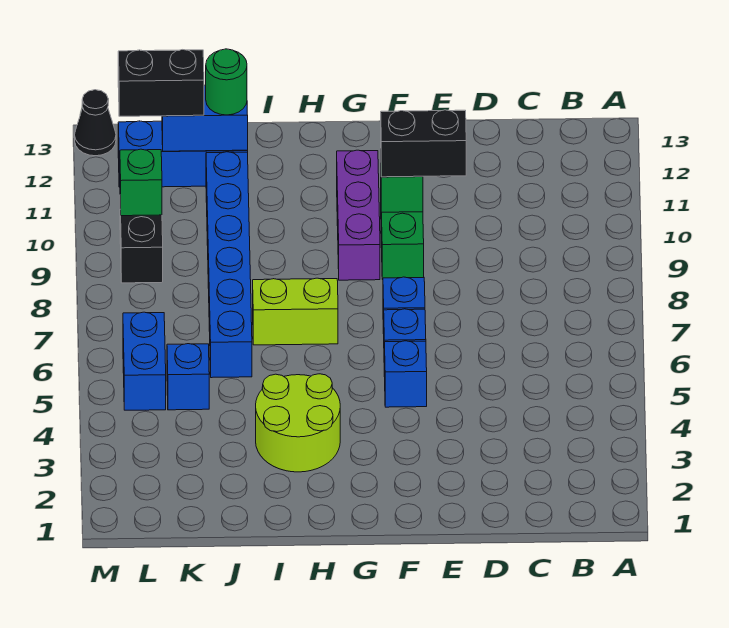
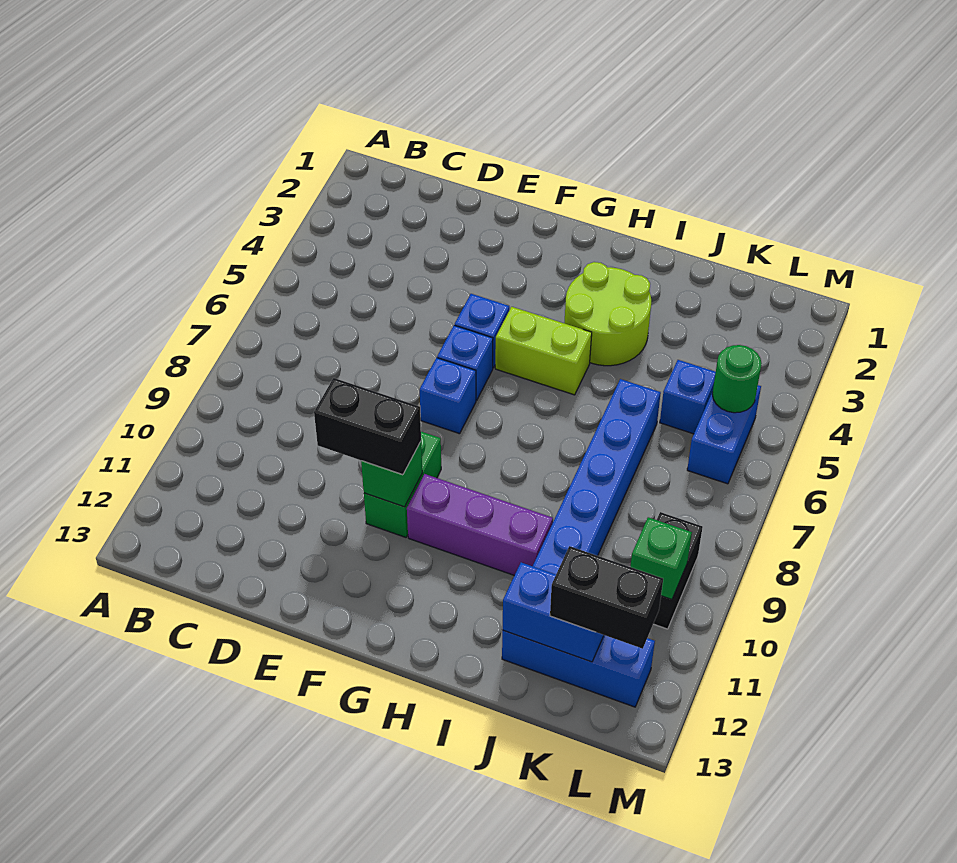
purple 1x3 brick [337,150,380,280] -> purple 1x3 brick turned to [407,474,553,575]
lime 1x2 brick [253,278,338,345] -> lime 1x2 brick moved to [495,307,592,395]
green 1x1 round brick [206,49,247,115] -> green 1x1 round brick moved to [712,345,762,413]
black 1x1 cone [75,90,116,156] -> none

